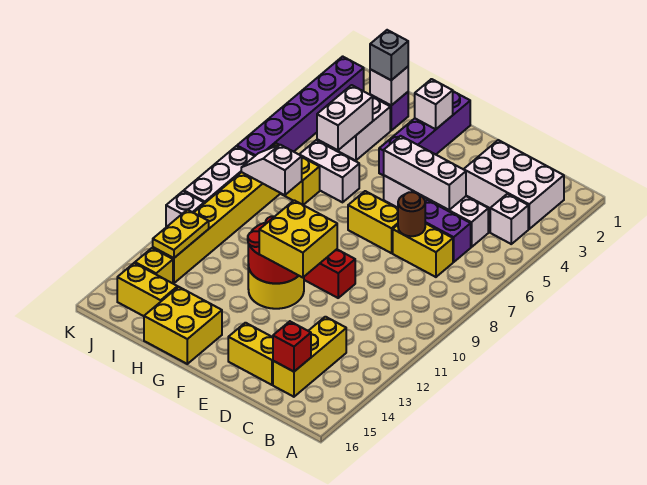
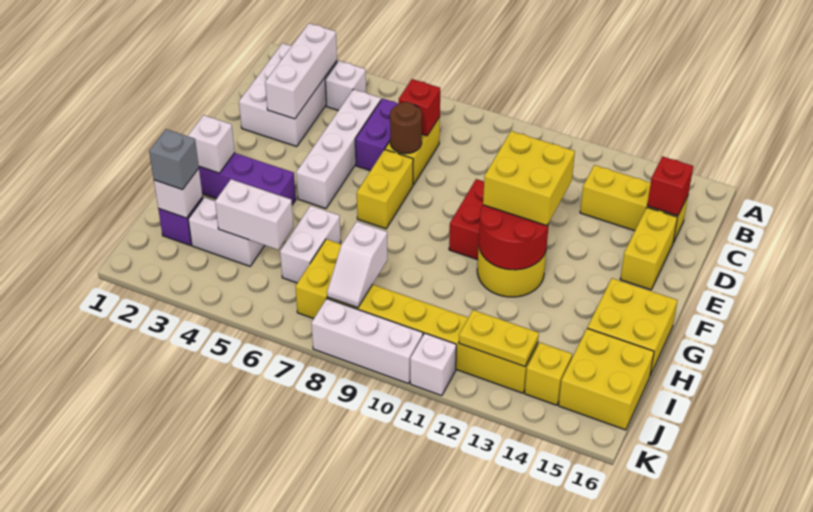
none -> red 1x1 brick [399,79,440,136]
white 1x3 brick [384,136,466,210] -> white 1x3 brick moved to [265,23,337,119]
yellow 1x2 brick [117,263,178,316] -> yellow 2x2 brick [559,328,654,430]
purple 1x6 brick [237,56,364,156] -> none

